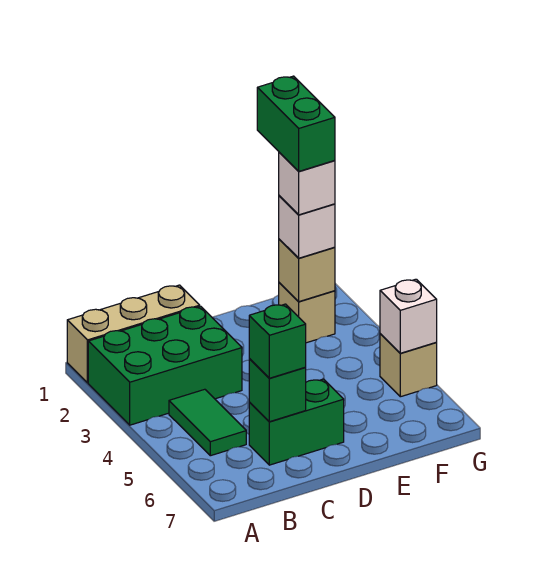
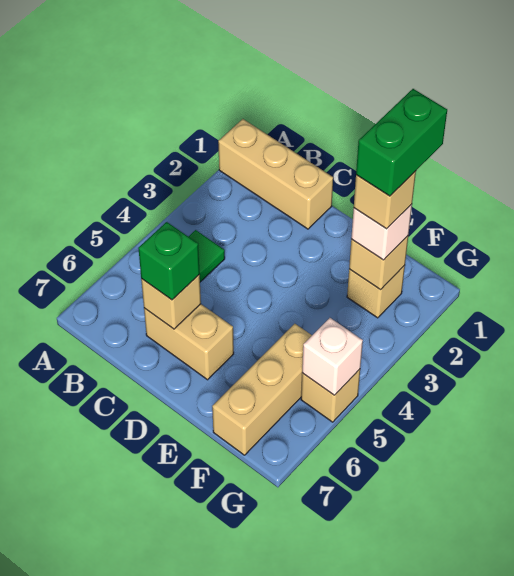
green 2x3 brick [88,306,242,425] -> none
green 1x2 brick [249,379,344,465] -> tan 1x2 brick [144,304,234,380]
green 1x1 brick [249,359,306,422] -> tan 1x1 brick [141,275,201,329]
white 1x1 brick [279,152,335,215] -> tan 1x1 brick [354,171,416,229]
none -> tan 1x3 brick [212,324,312,455]

